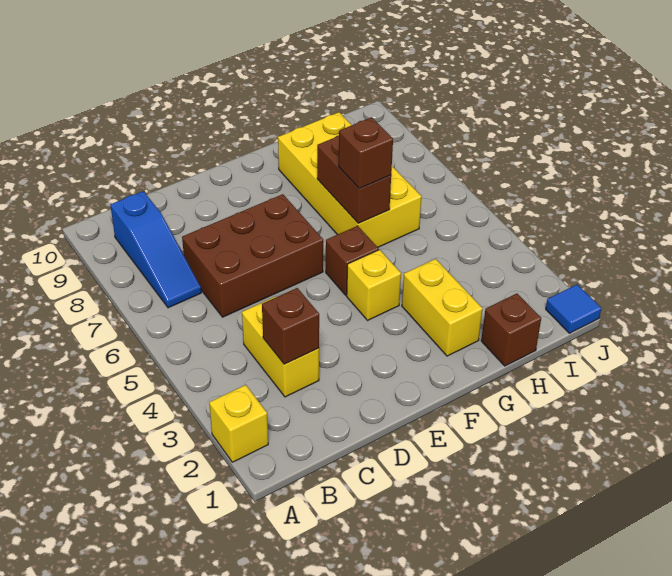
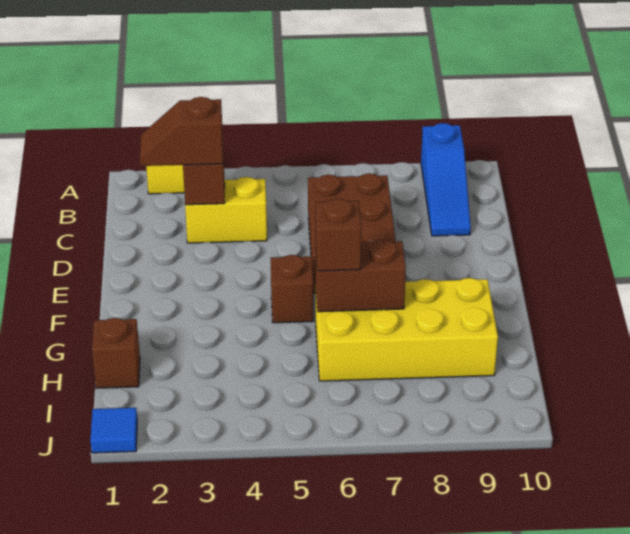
blue 1x3 slope [110,191,201,308] -> blue 1x3 slope turned to [421,123,471,236]
none -> brown 1x2 slope [140,97,223,166]
yellow 1x1 brick [347,250,401,320] -> none
yellow 1x2 brick [402,259,483,356] -> none

